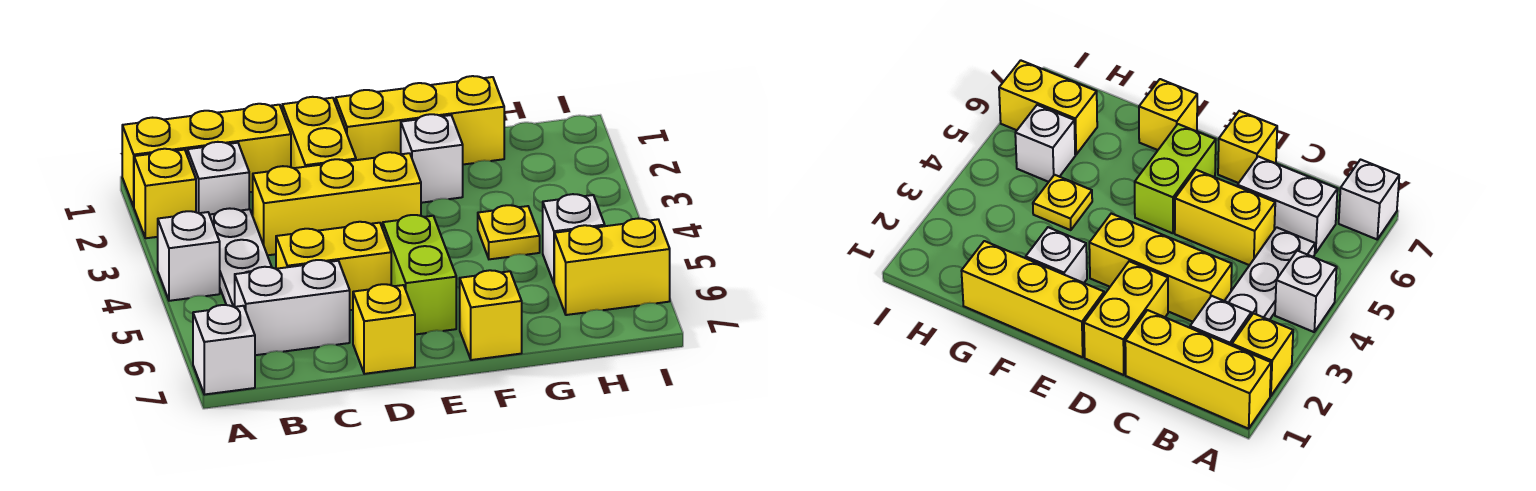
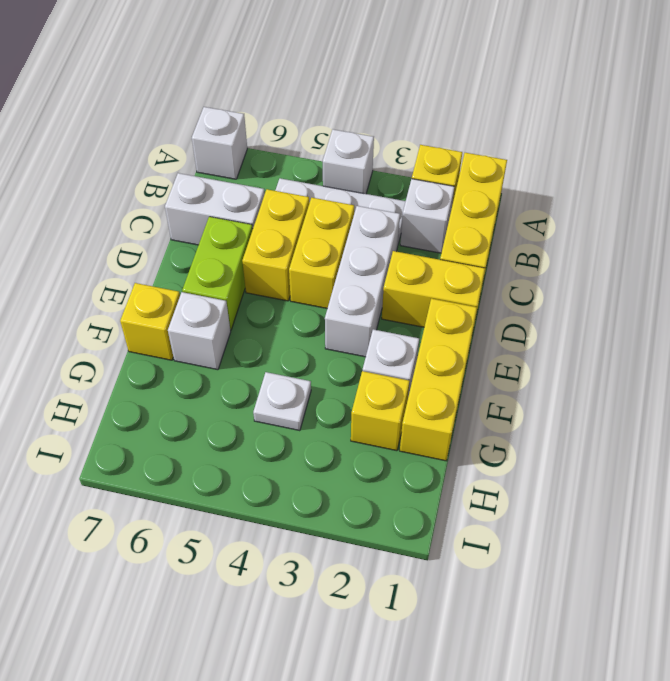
white 1x2 brick [235,260,350,355] -> white 1x2 brick turned to [165,173,265,245]
yellow 1x3 brick [253,152,421,255] -> white 1x3 brick [325,206,400,357]
yellow 1x1 brick [353,284,415,374] -> yellow 1x1 brick moved to [351,371,410,451]
lime 1x2 brick [383,215,456,335] -> lime 1x2 brick turned to [182,217,253,330]
yellow 1x1 plate [478,205,540,259] -> white 1x1 plate [253,372,311,431]
white 1x1 brick [543,194,605,283] -> white 1x1 brick moved to [168,292,231,370]
yellow 1x2 brick [554,219,670,315] -> yellow 1x2 brick moved to [289,198,354,308]

